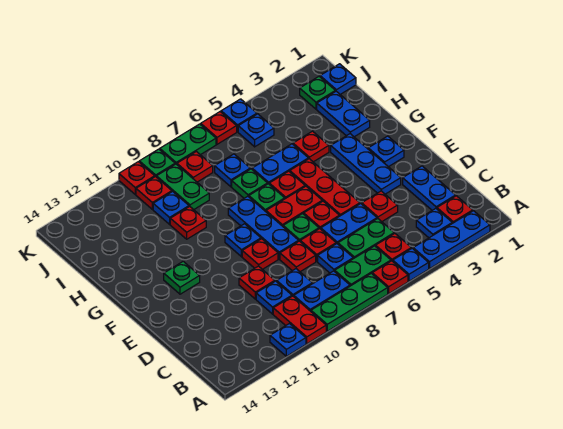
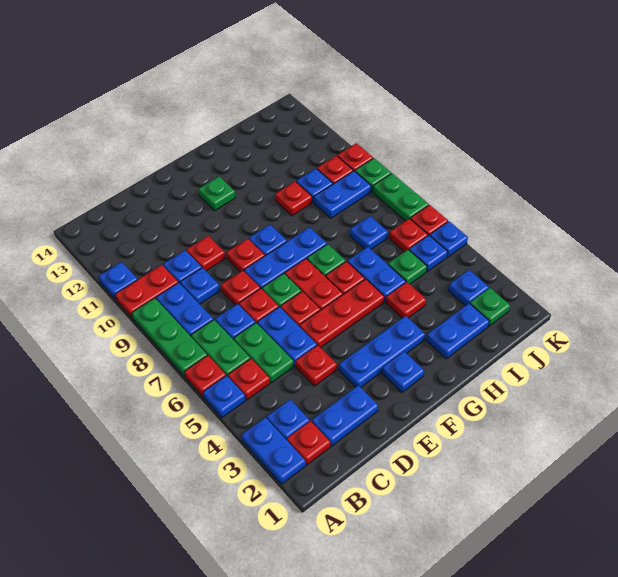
blue 1x3 plate [413,211,490,269] -> blue 1x2 plate [242,418,306,484]
green 1x1 plate [232,169,268,198] -> green 1x1 plate moved to [388,250,427,284]
green 1x2 plate [157,164,209,209] -> blue 1x2 plate [314,171,371,218]
blue 1x1 plate [320,64,356,94] -> blue 1x1 plate moved to [448,270,489,306]
red 1x1 plate [177,152,213,182] -> red 1x1 plate moved to [389,218,428,252]

